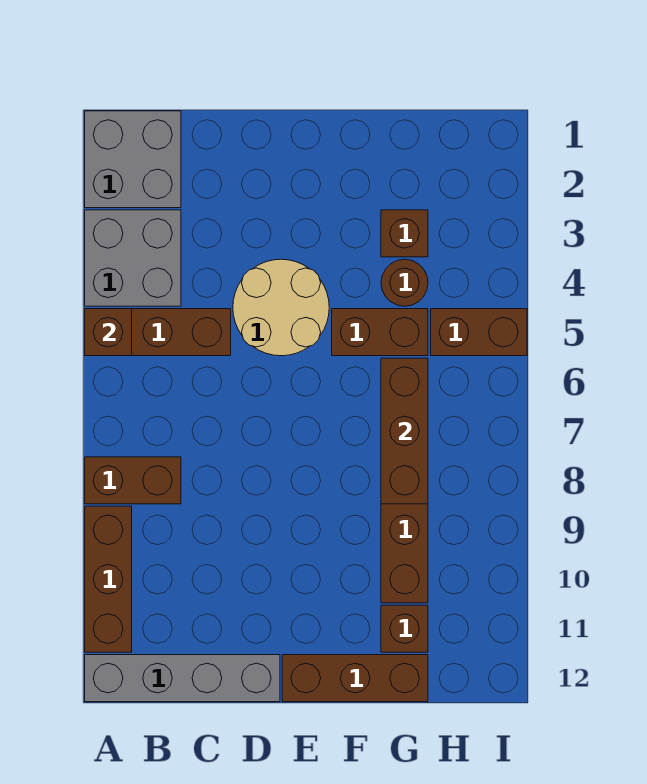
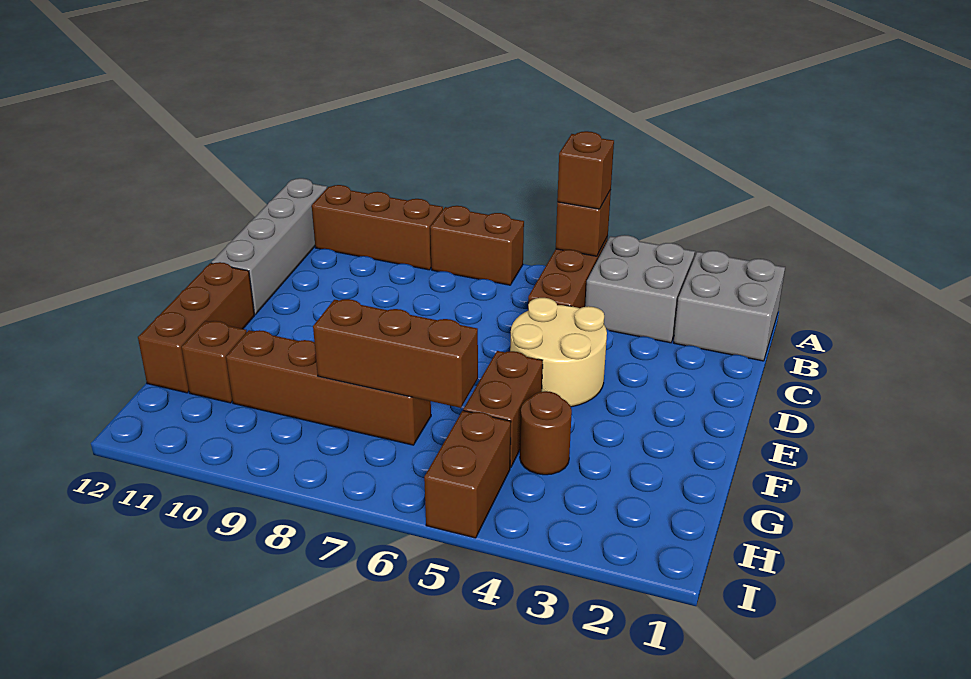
brown 1x2 brick [85,457,181,504] -> brown 1x2 brick turned to [430,206,524,285]
brown 1x1 brick [381,210,428,257] -> brown 1x1 brick moved to [557,131,614,209]

